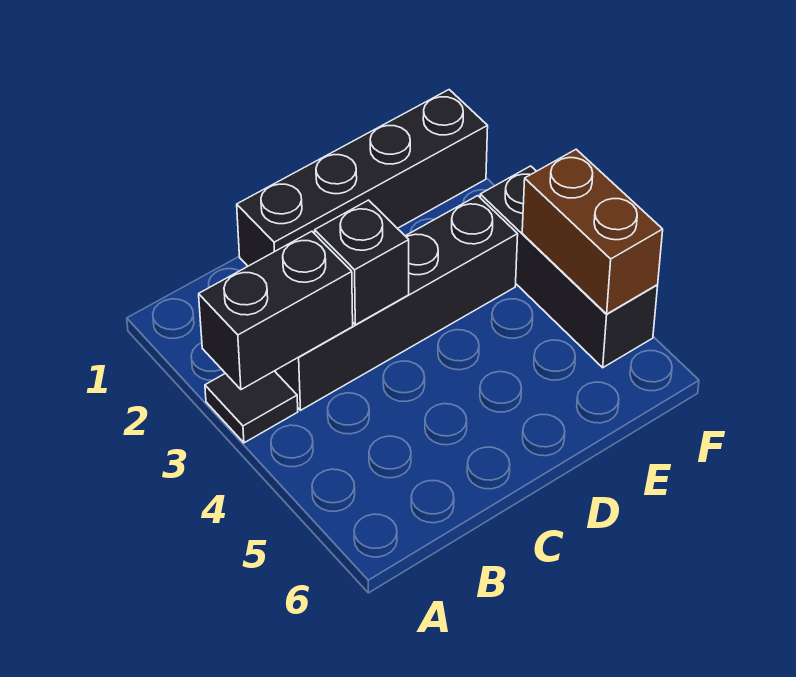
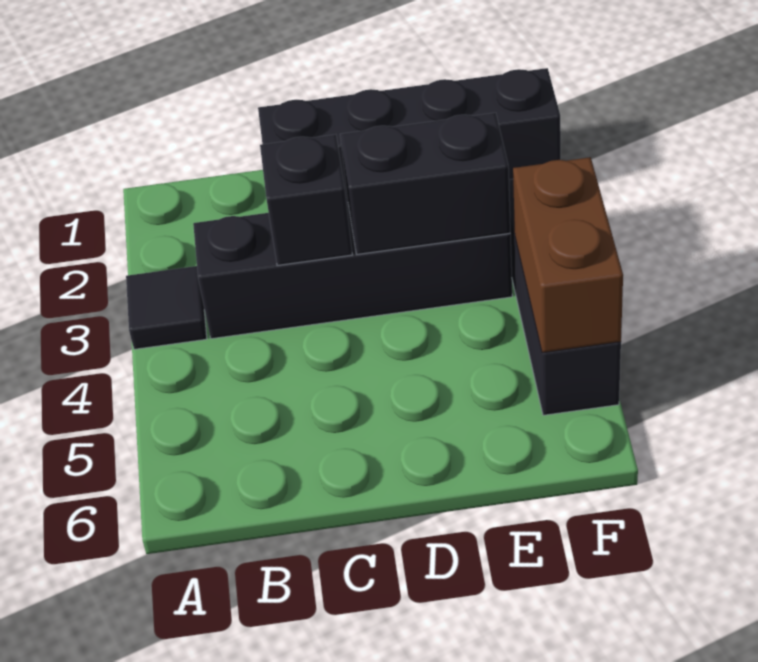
black 1x2 brick [199,231,353,390] -> black 1x2 brick moved to [340,113,510,254]

